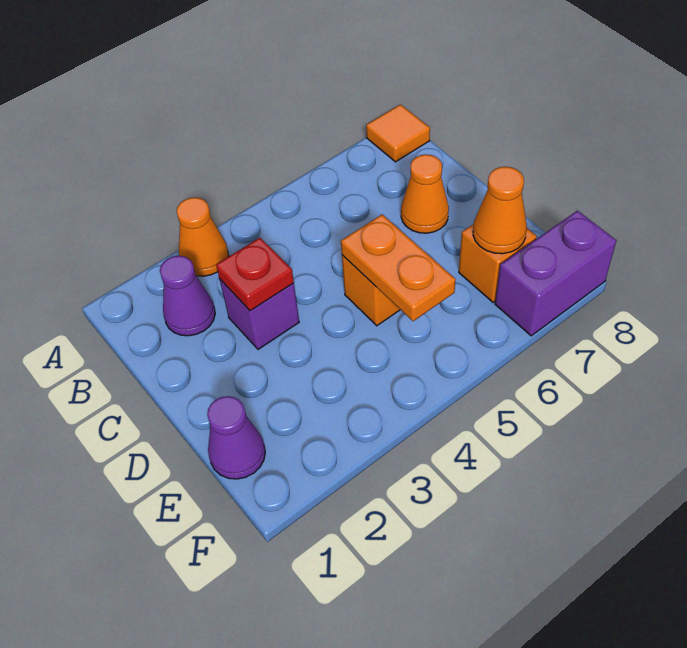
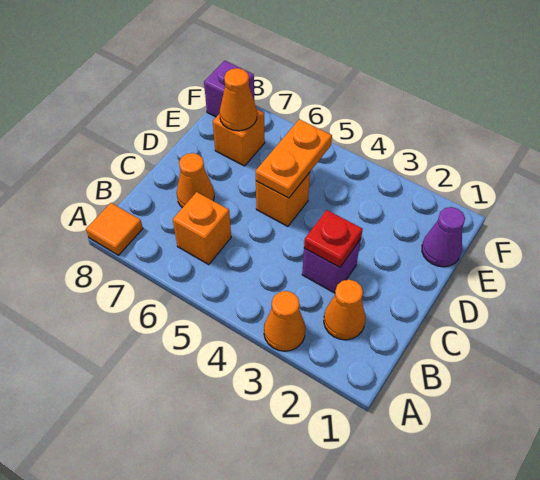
purple 1x1 cone [160,256,215,336] -> orange 1x1 cone [324,280,365,340]
none -> orange 1x1 brick [173,192,231,265]
purple 1x2 brick [495,211,616,336] -> purple 1x1 brick [204,61,254,117]

